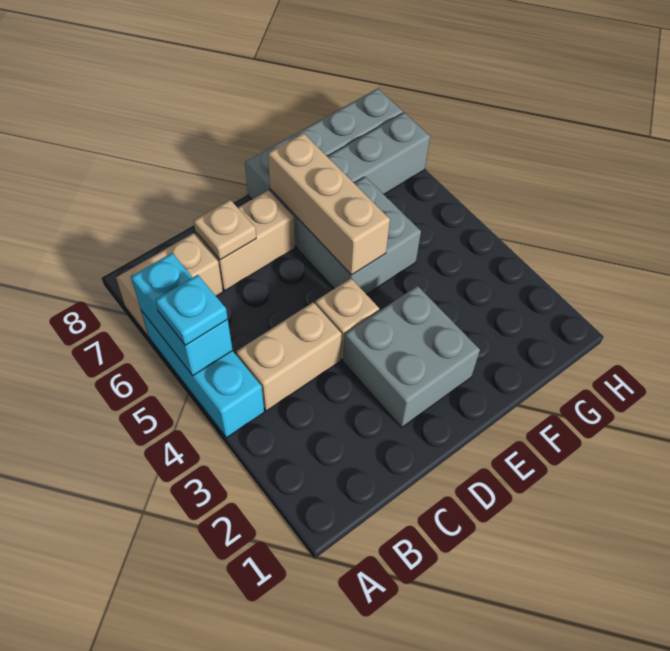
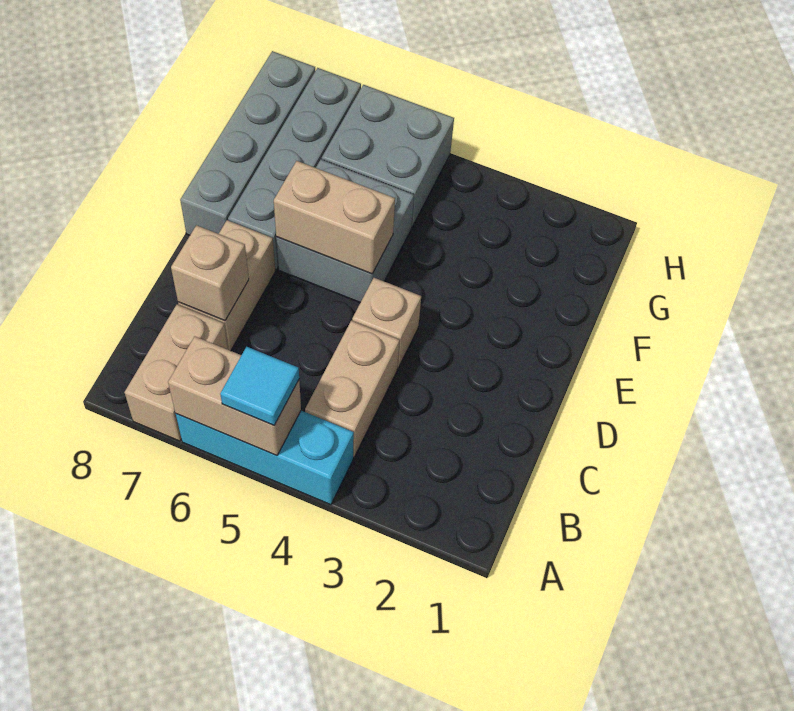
cyan 1x2 brick [131,253,233,376] -> tan 1x2 brick [168,336,301,456]
cyan 1x1 plate [155,275,228,345] -> cyan 1x1 tile [220,347,299,425]
tan 1x1 plate [194,200,256,260] -> tan 1x1 brick [171,225,249,321]
grey 2x2 brick [343,286,480,427] -> grey 2x2 brick moved to [322,85,454,227]
tan 1x3 brick [268,133,390,275] -> tan 1x2 brick [274,161,395,274]

